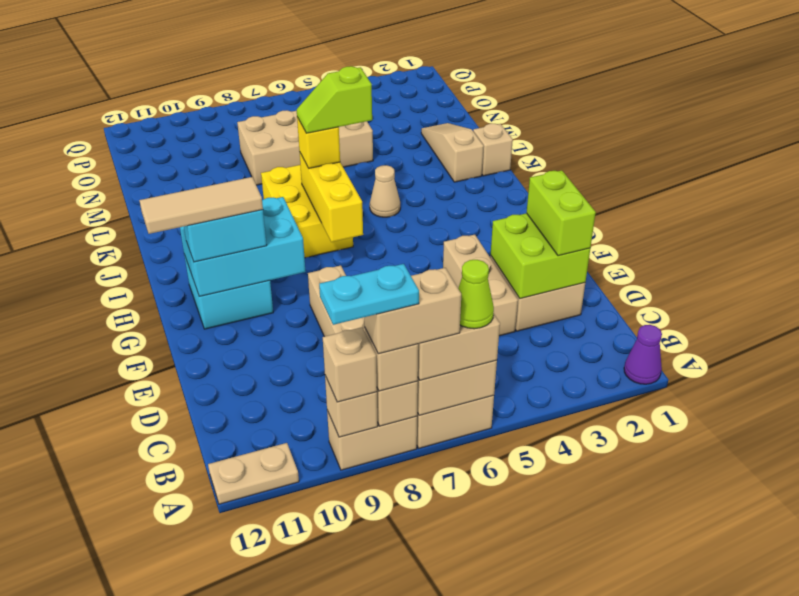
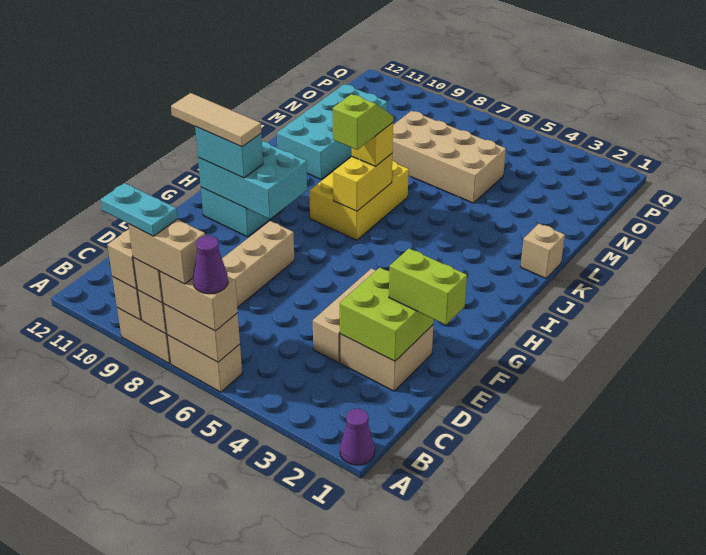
lime 1x1 cone [458,260,494,329] -> purple 1x1 cone [193,236,228,294]
tan 1x2 plate [208,443,299,504] -> none
lime 1x2 brick [526,170,596,256] -> lime 1x2 brick turned to [389,249,467,325]
yellow 1x3 brick [300,153,363,242] -> yellow 1x2 brick [333,154,392,211]
tan 1x1 cone [370,165,400,217] -> none
lime 1x2 slope [297,66,372,133] -> lime 1x2 slope turned to [333,94,393,150]
tan 1x3 slope [421,123,484,182] -> none
none -> cyan 2x4 brick [277,84,387,179]

